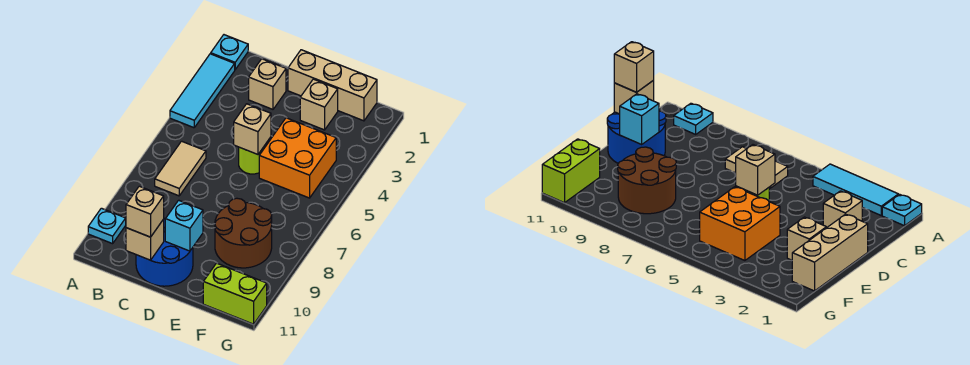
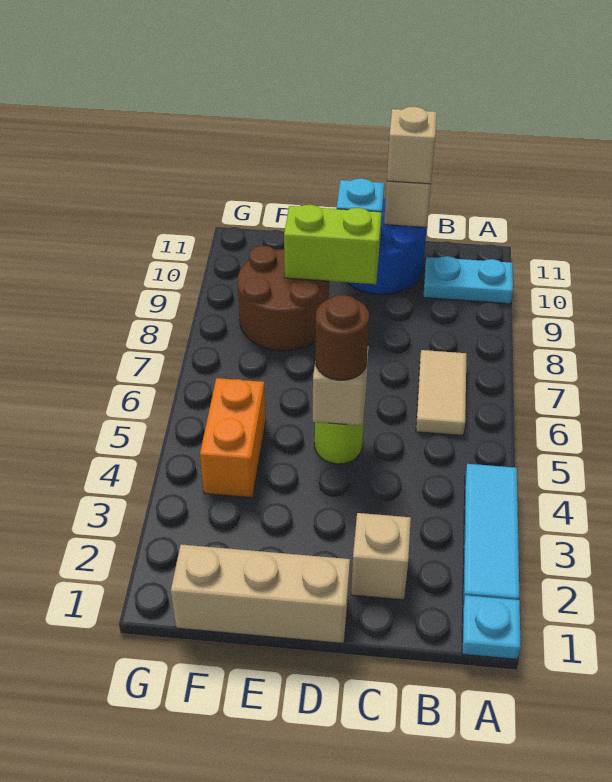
cyan 1x1 plate [88,208,126,244] -> cyan 1x2 plate [423,256,513,304]
none -> brown 1x1 round brick [315,295,369,380]
tan 1x1 brick [300,79,338,130] -> none
orange 2x2 brick [259,118,336,198] -> orange 1x2 brick [200,378,266,498]
lime 1x2 brick [203,263,267,324] -> lime 1x2 brick moved to [284,205,381,284]

